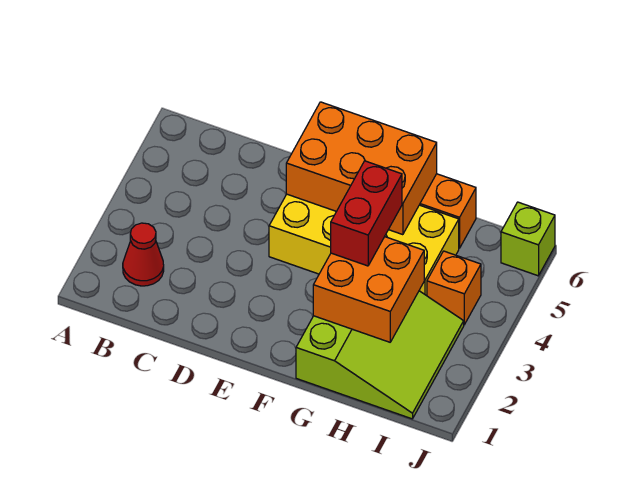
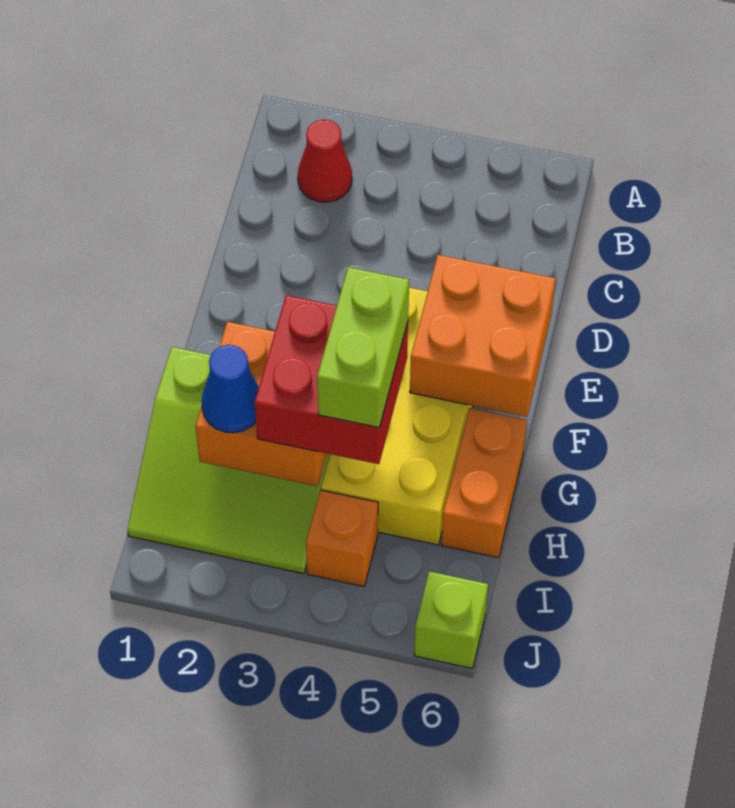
orange 2x3 brick [286,102,437,235] -> orange 2x2 brick [410,255,556,417]
red 1x2 brick [331,161,402,266] -> red 2x2 brick [255,295,408,464]
none -> lime 1x2 brick [317,267,409,428]
none -> blue 1x1 cone [202,345,259,433]

